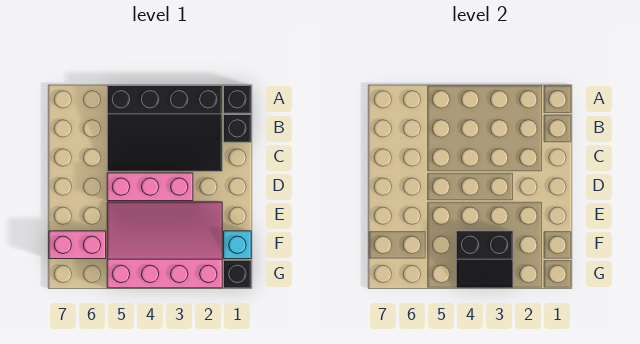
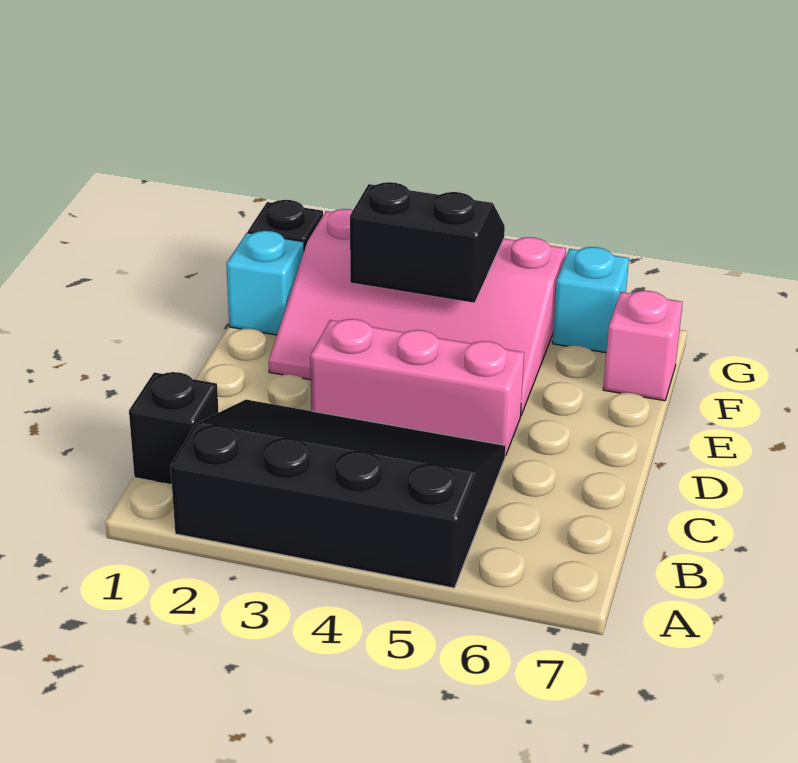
black 1x1 brick [224,86,251,113] -> none
pink 1x2 brick [49,231,106,259] -> pink 1x1 brick [603,291,683,401]
none -> cyan 1x1 brick [552,247,629,353]

